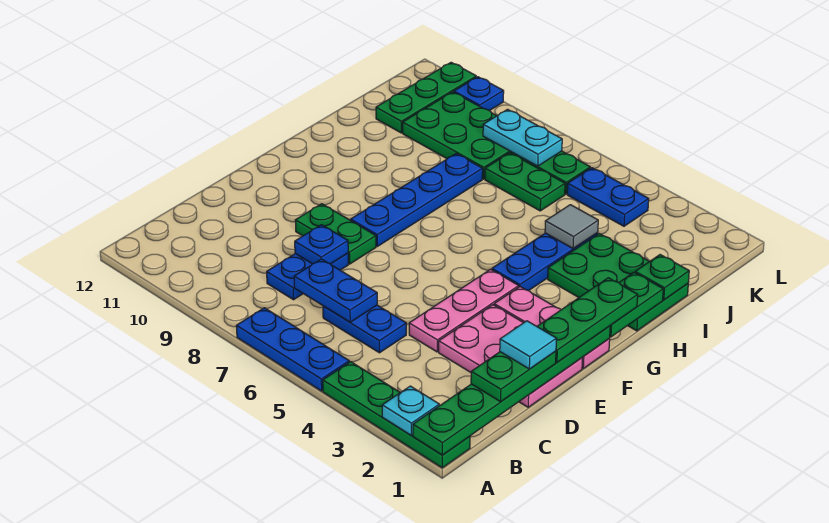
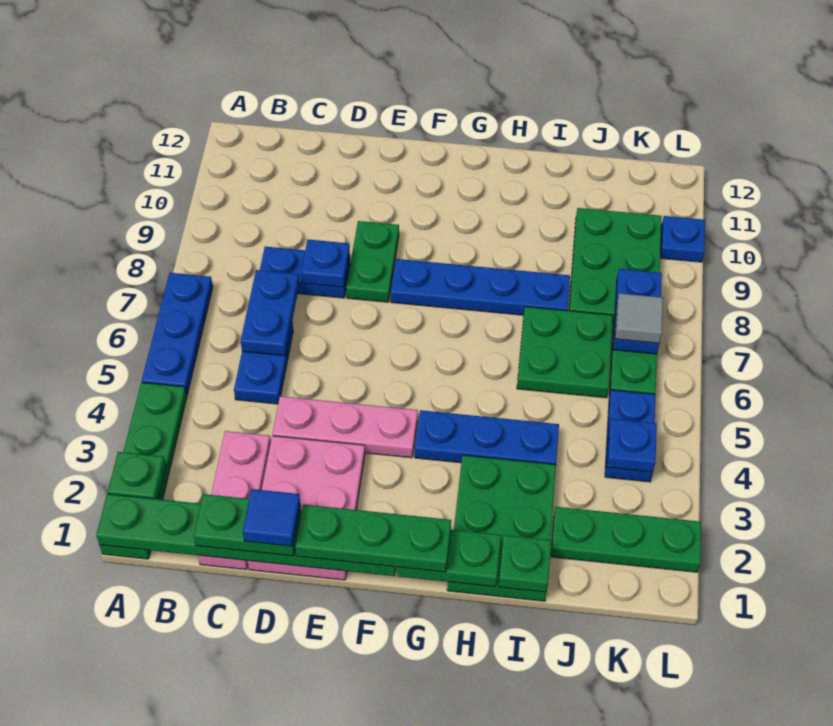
cyan 1x1 plate [382,386,439,435] -> green 1x1 plate [108,452,166,499]
cyan 1x1 tile [500,321,557,369] -> blue 1x1 tile [243,489,300,546]
pink 1x3 plate [494,287,610,368] -> pink 1x3 plate moved to [198,431,271,570]
grey 1x1 tile [545,205,598,248] -> grey 1x1 tile moved to [615,293,663,343]
green 1x2 plate [485,153,565,211] -> green 2x2 plate [517,307,613,398]
green 1x3 plate [376,62,476,133] -> green 1x3 plate moved to [551,507,701,572]
none -> blue 1x1 plate [607,419,657,472]
cyan 1x2 plate [483,109,562,166] -> blue 1x2 plate [613,269,662,354]

